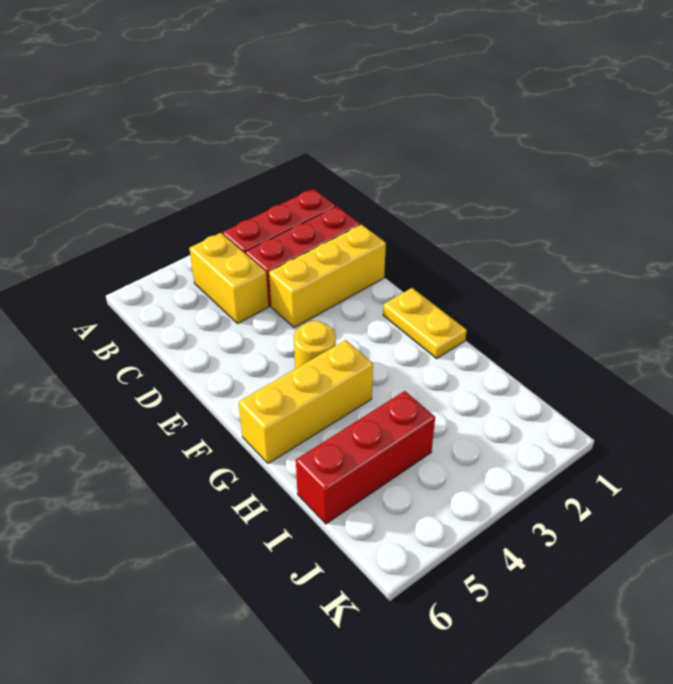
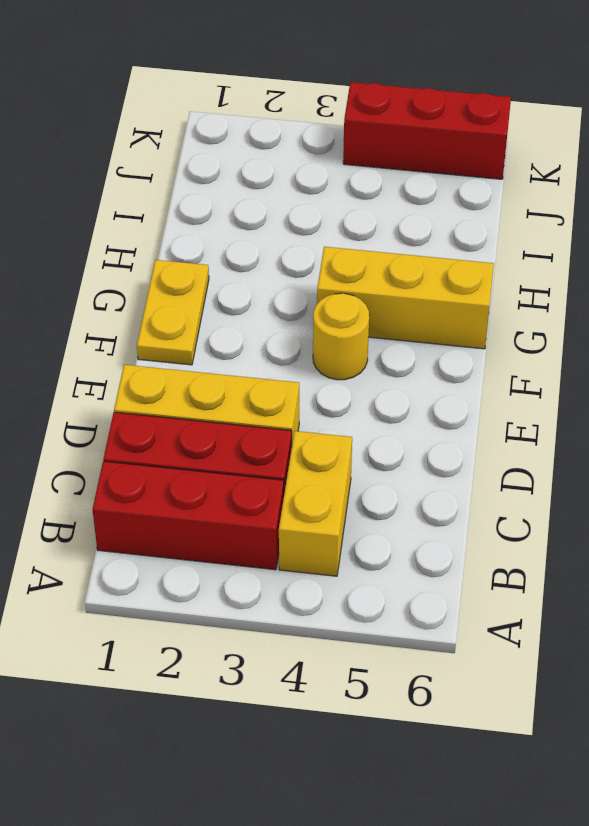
red 1x3 brick [296,391,435,524] -> red 1x3 brick moved to [343,82,511,179]

